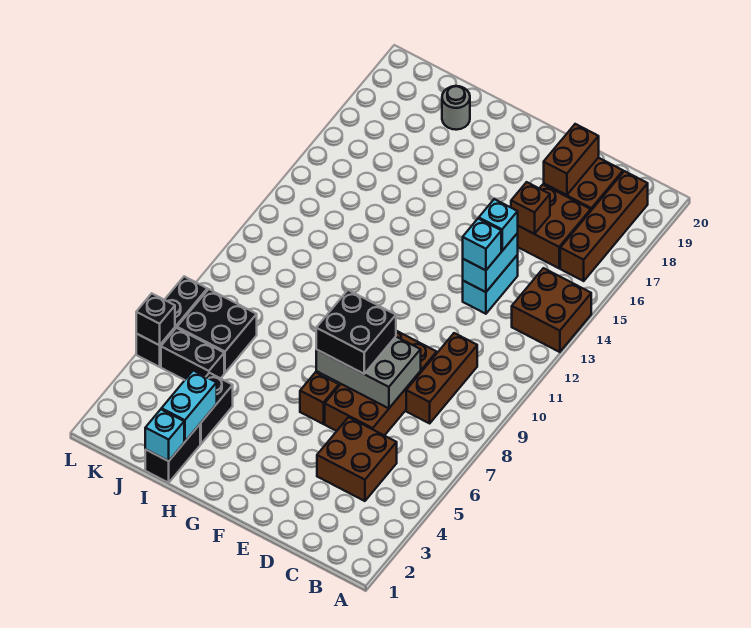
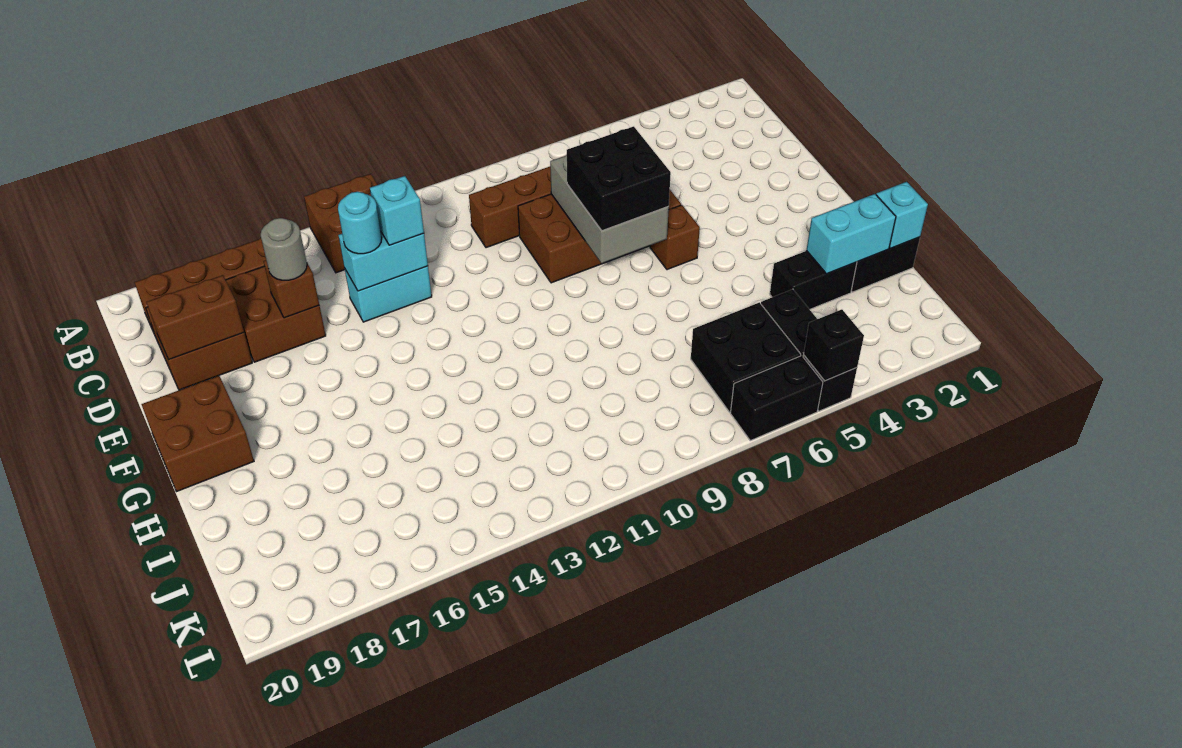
brown 2x2 brick [317,417,397,501] -> brown 2x2 brick moved to [141,376,254,492]
cyan 1x1 brick [479,199,518,251] -> cyan 1x1 round brick [338,192,382,254]
grey 1x1 round brick [442,86,470,130] -> grey 1x1 round brick moved to [261,218,307,280]

